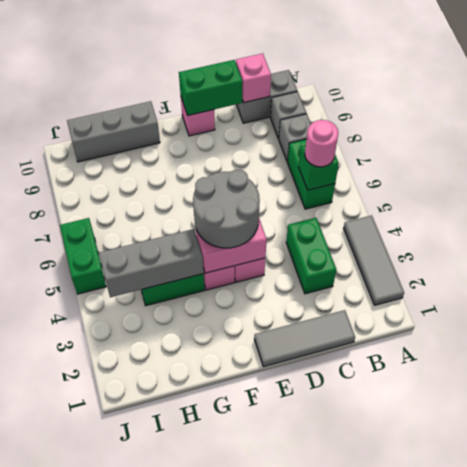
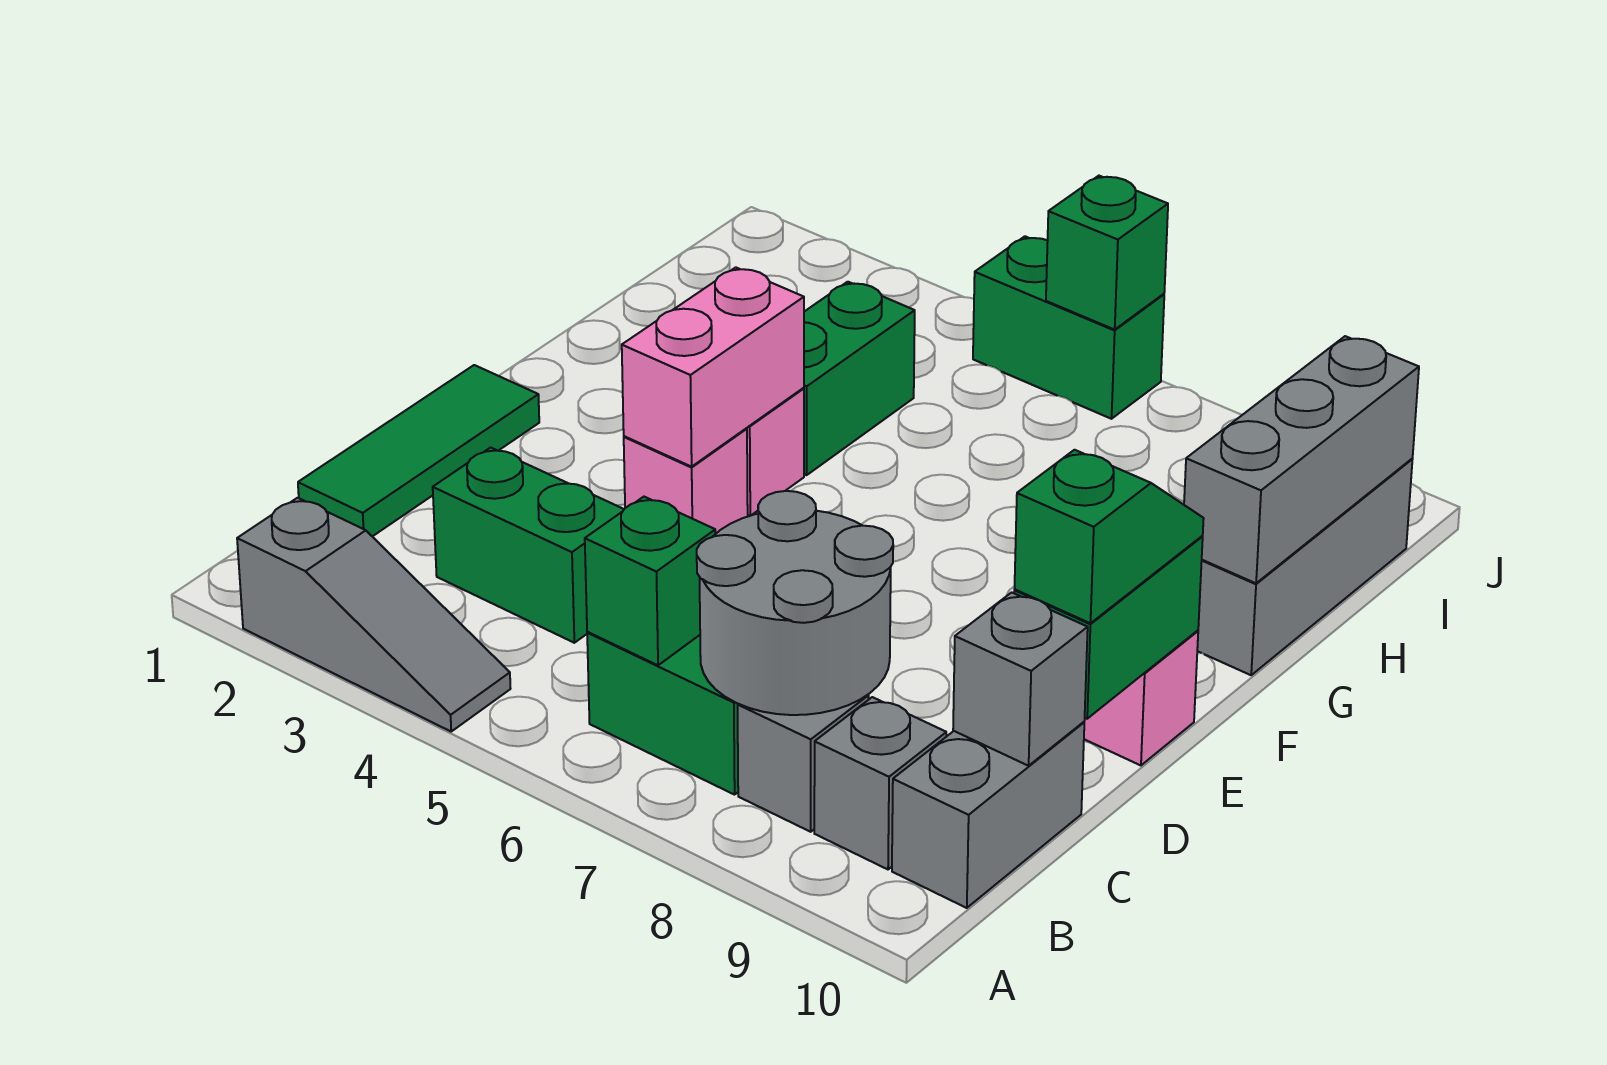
grey 1x3 tile [344,215,404,305] -> grey 1x3 slope [237,498,511,731]
pink 1x1 round brick [305,120,338,167] -> none
grey 1x3 tile [254,310,355,367] -> green 1x3 tile [298,365,539,536]
pink 1x1 brick [236,53,271,103] -> grey 1x1 brick [953,592,1088,766]
none -> green 1x2 slope [1015,450,1204,623]
grey 2x2 round brick [193,170,260,248] -> grey 2x2 round brick moved to [697,491,893,715]
grey 1x3 brick [99,229,204,297] -> grey 1x3 brick moved to [1184,336,1419,583]
none -> green 1x1 brick [1046,176,1168,330]

